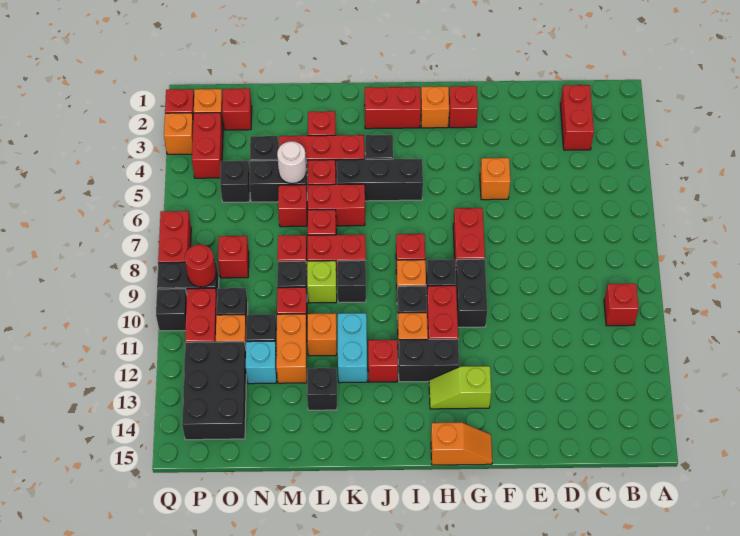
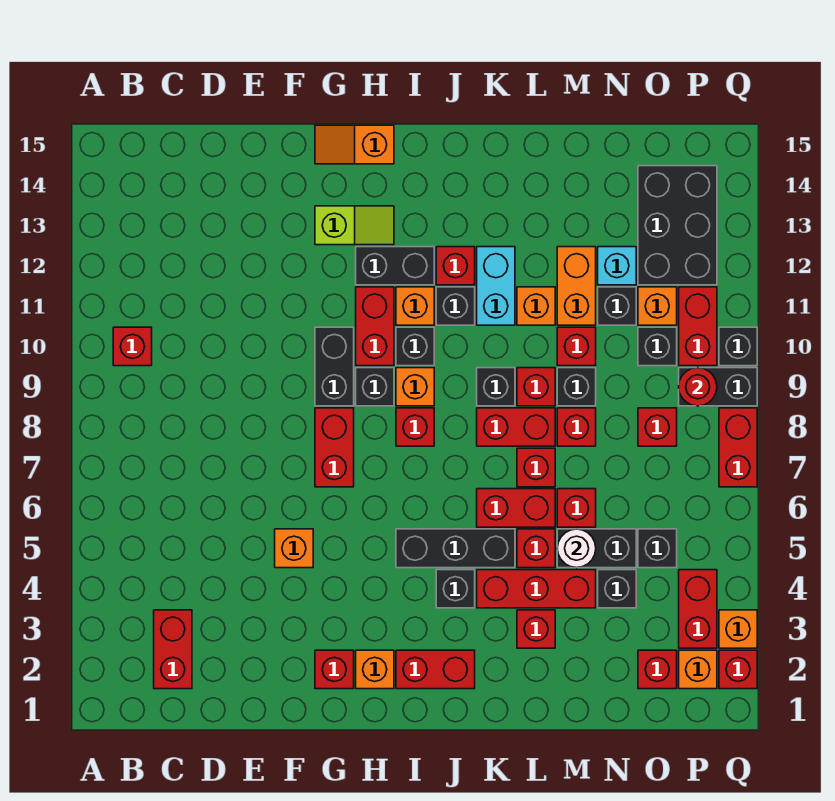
lime 1x1 brick [307,261,337,303] -> red 1x1 brick [517,368,555,406]
black 1x1 brick [307,368,337,410] -> black 1x1 brick moved to [436,287,475,325]

